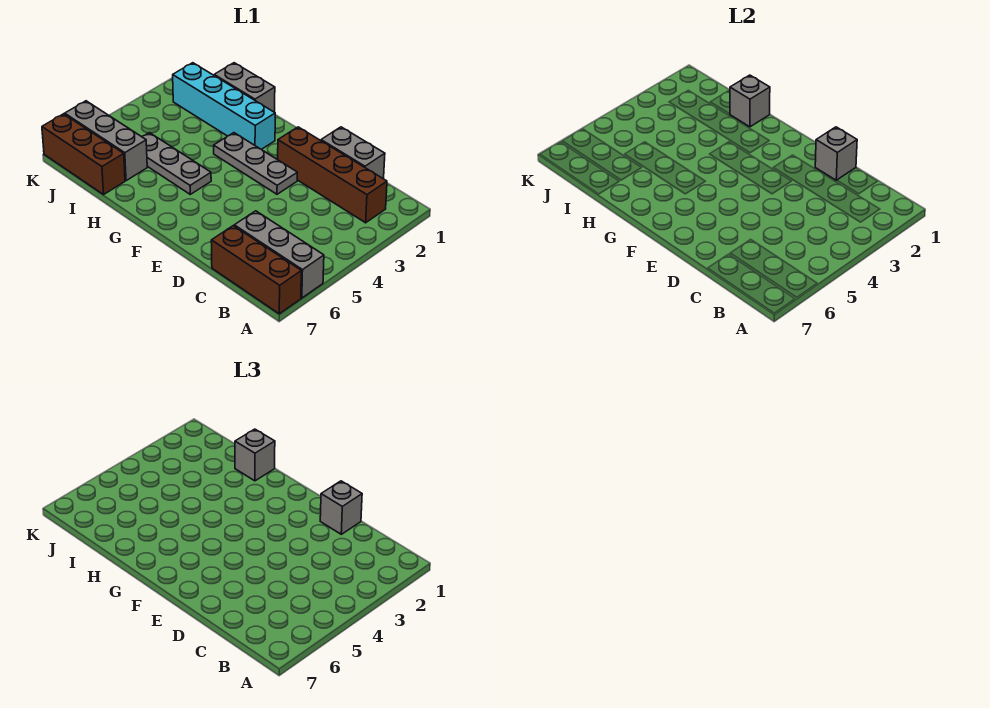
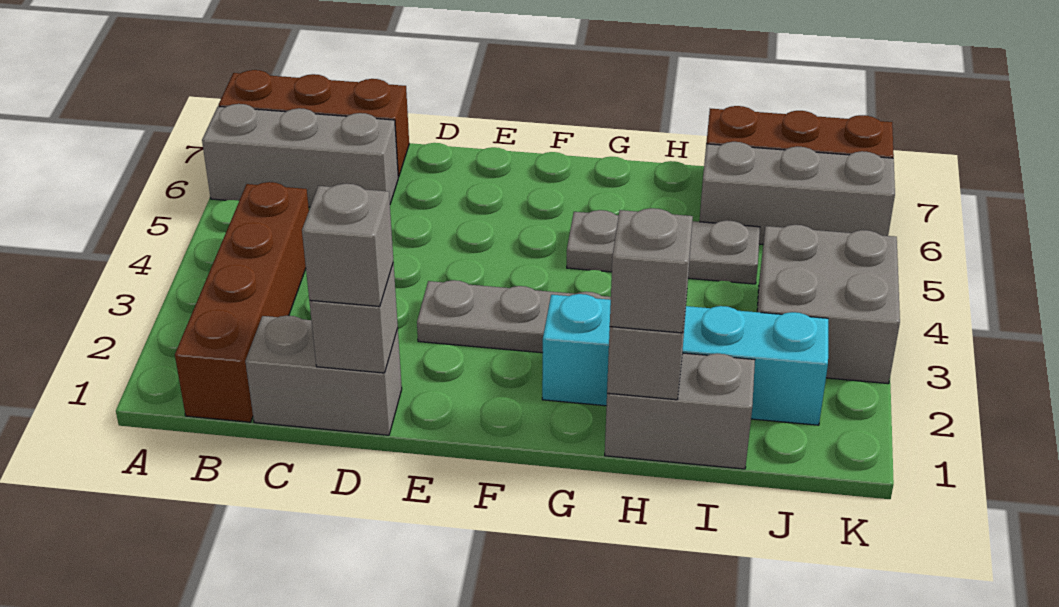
brown 1x4 brick [278,127,387,223] -> brown 1x4 brick turned to [175,182,309,422]
none -> grey 2x2 brick [757,225,900,384]

